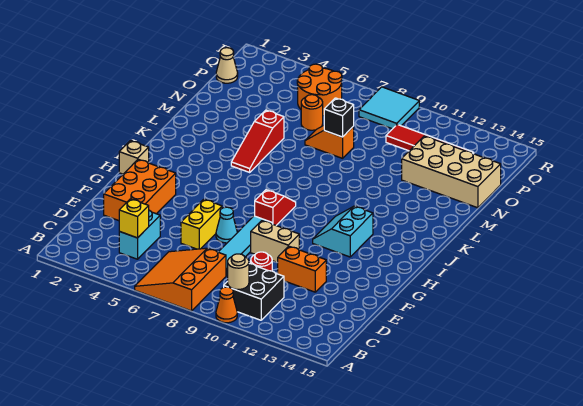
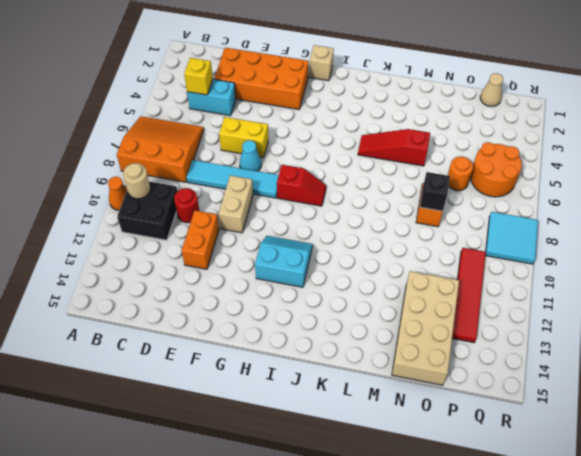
orange 2x3 brick [104,159,176,221] -> orange 2x4 brick [214,48,308,109]

